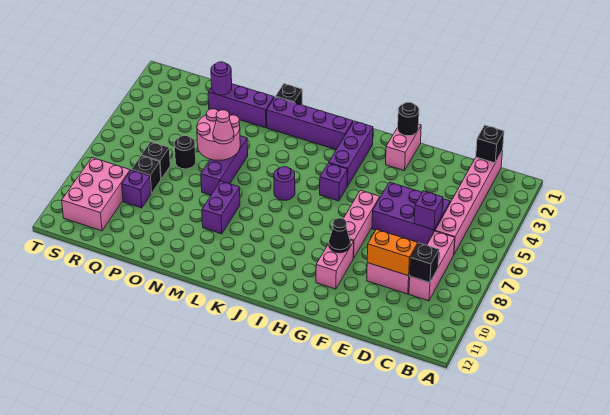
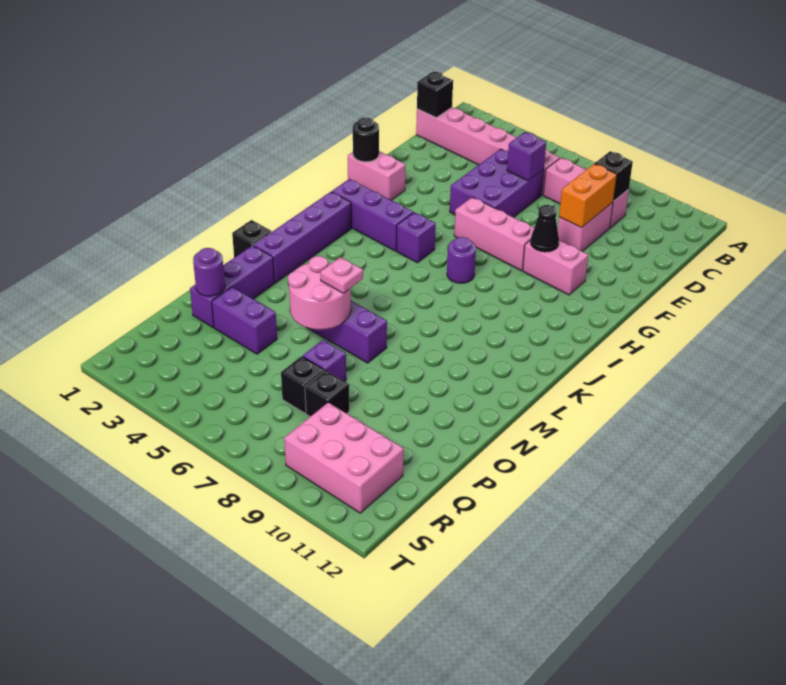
purple 1x1 round brick [274,167,295,200] -> purple 1x1 round brick moved to [447,237,476,283]
purple 1x2 brick [202,181,240,234] -> purple 1x2 brick moved to [212,287,277,354]
pink 1x1 cone [213,110,234,144] -> pink 1x1 plate [321,257,363,293]
black 1x1 round brick [174,136,196,169] -> none
purple 1x1 brick [122,170,151,208] -> purple 1x1 brick moved to [303,340,346,382]

